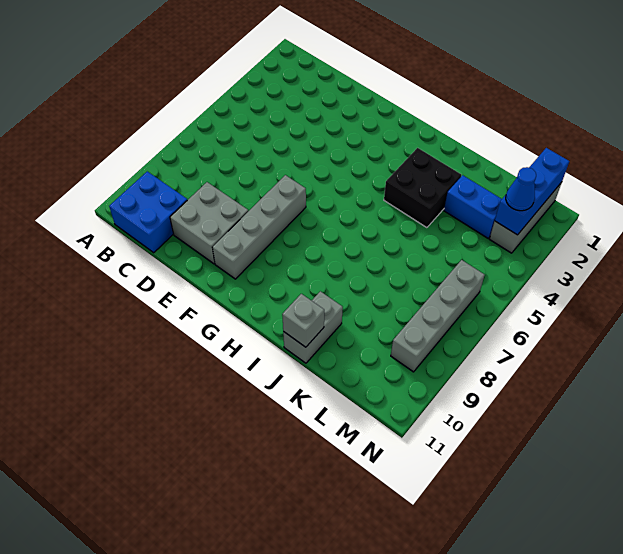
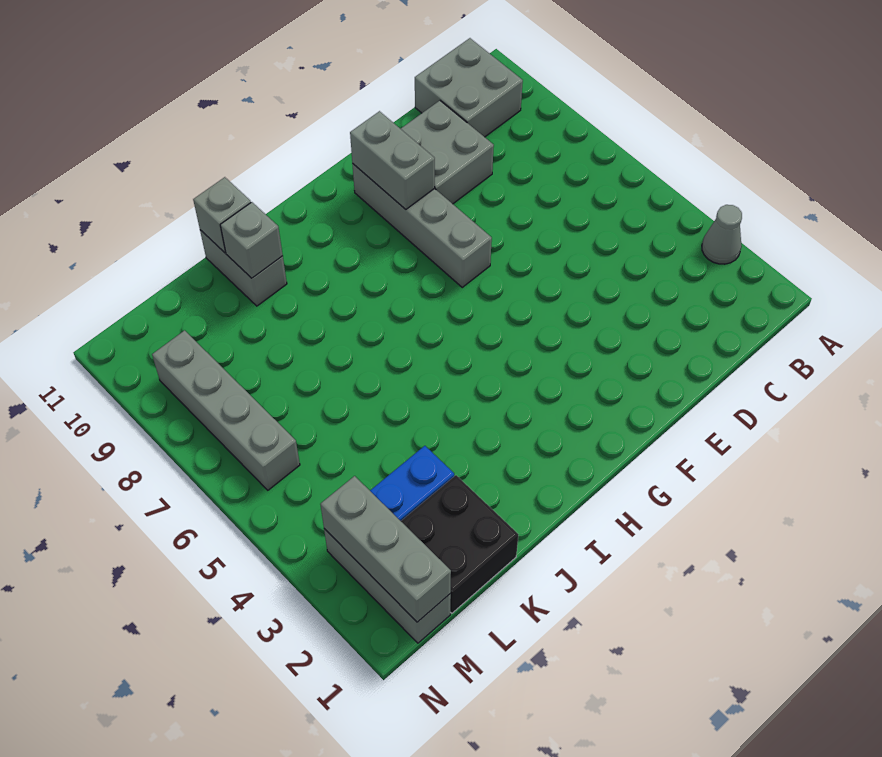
none -> grey 1x1 cone [702,205,742,264]
blue 2x2 brick [109,171,187,253] -> grey 2x2 brick [415,38,523,137]
none -> grey 1x2 brick [350,111,435,209]
black 2x2 brick [384,148,461,228] -> black 2x2 brick moved to [401,475,518,613]
none -> grey 1x1 brick [220,202,283,278]
blue 1x3 brick [495,148,569,235] -> grey 1x3 brick [320,476,451,622]
blue 1x1 cone [506,167,536,211] -> none

